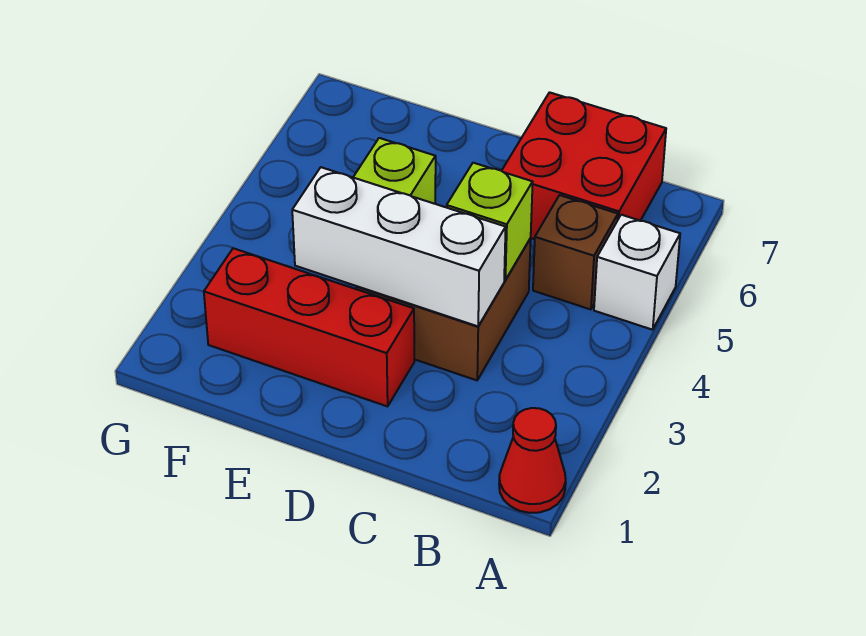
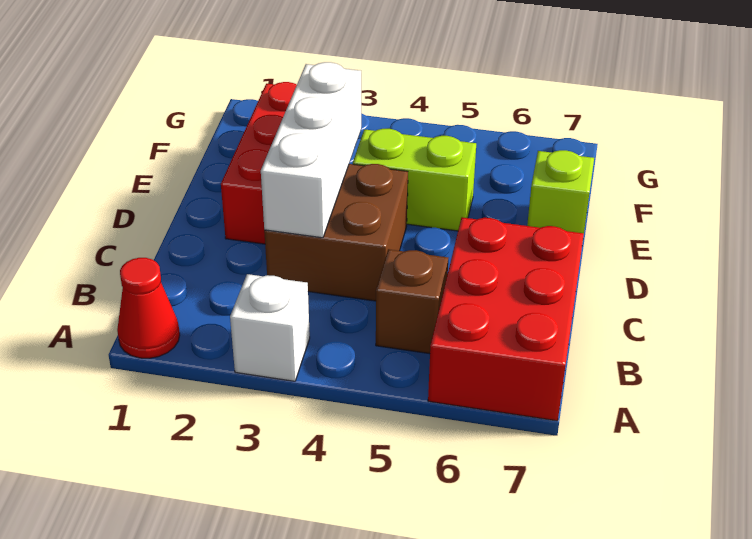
white 1x1 brick [594,215,680,330] -> white 1x1 brick moved to [230,274,310,381]
red 2x2 brick [502,92,666,239] -> red 2x3 brick [428,217,584,421]
lime 1x1 brick [447,163,533,280] -> lime 1x1 brick moved to [527,150,594,233]

